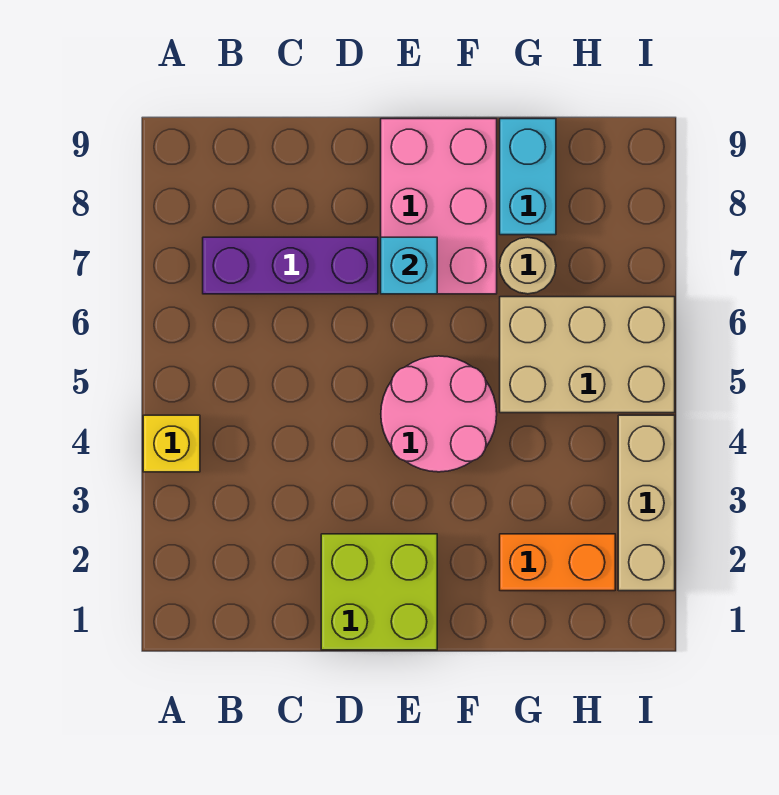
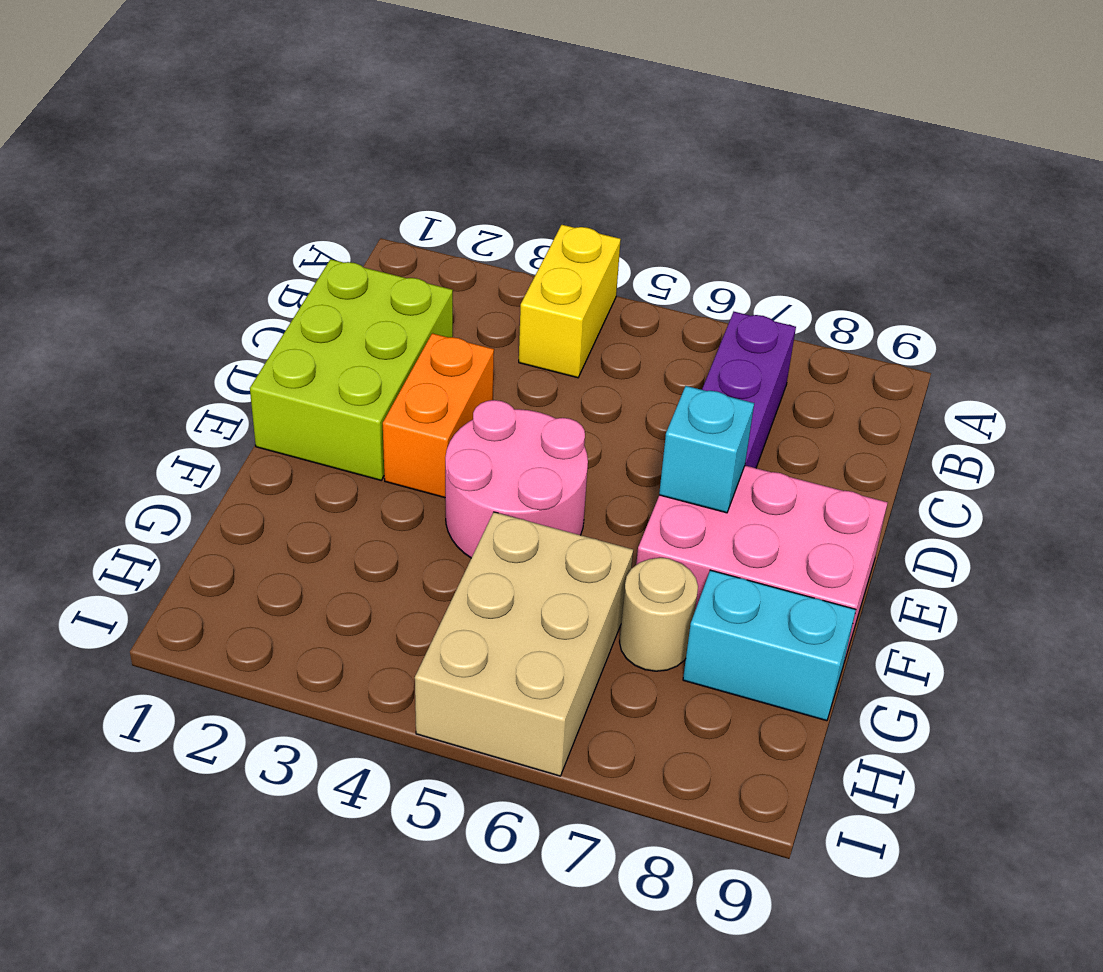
yellow 1x1 brick [143,415,200,472] -> yellow 1x2 brick [519,225,621,378]
lime 2x2 brick [321,534,437,650] -> lime 2x3 brick [250,259,453,480]
orange 1x2 brick [500,534,615,591] -> orange 1x2 brick moved to [383,333,494,498]
tan 1x3 brick [618,415,675,591] -> none

